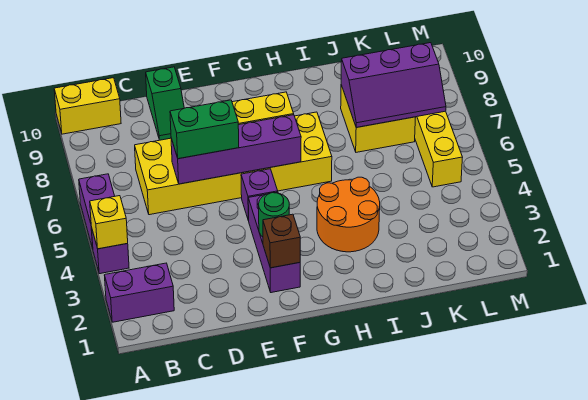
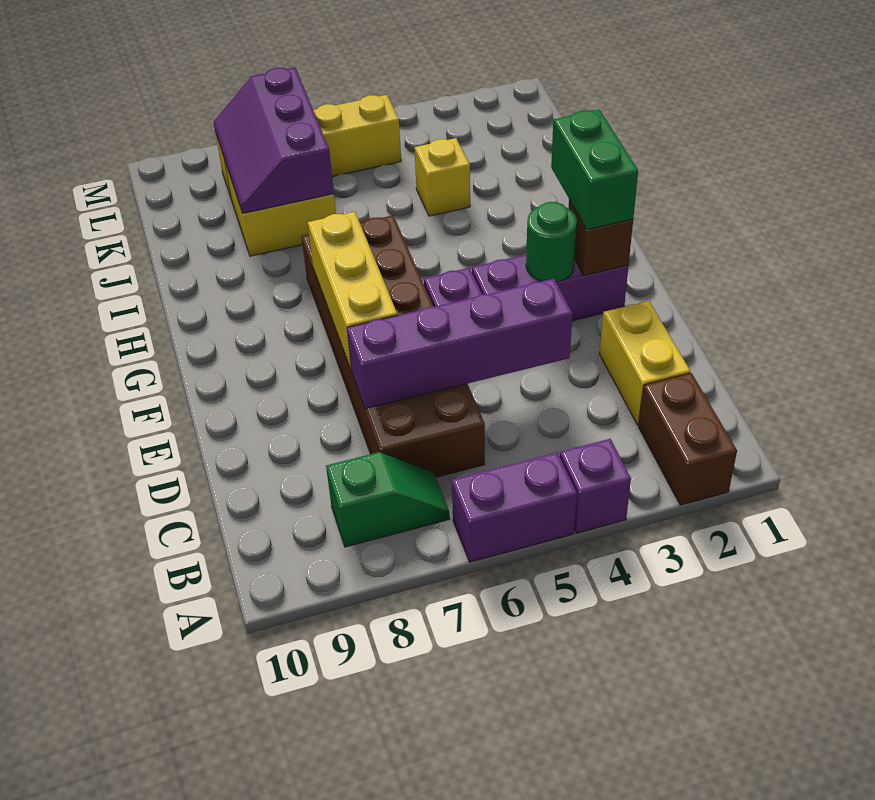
purple 1x2 brick [105,263,174,322] -> brown 1x2 brick [639,373,737,505]
yellow 1x1 brick [90,196,128,249] -> yellow 1x1 brick moved to [414,138,470,216]
yellow 1x2 brick [54,78,121,134] -> yellow 1x2 brick moved to [600,301,691,425]
yellow 2x6 brick [135,112,332,215] -> brown 2x6 brick [302,215,485,477]
purple 1x4 brick [171,115,301,184] -> purple 1x4 brick turned to [347,279,573,409]
green 1x2 brick [170,100,239,159] -> green 1x2 brick moved to [551,110,638,230]
green 1x2 slope [146,67,184,140] -> green 1x2 slope moved to [326,452,450,547]
orange 2x2 round brick [317,177,380,252] -> none
purple 2x3 slope [341,43,446,127] -> purple 2x3 slope turned to [214,68,334,213]

